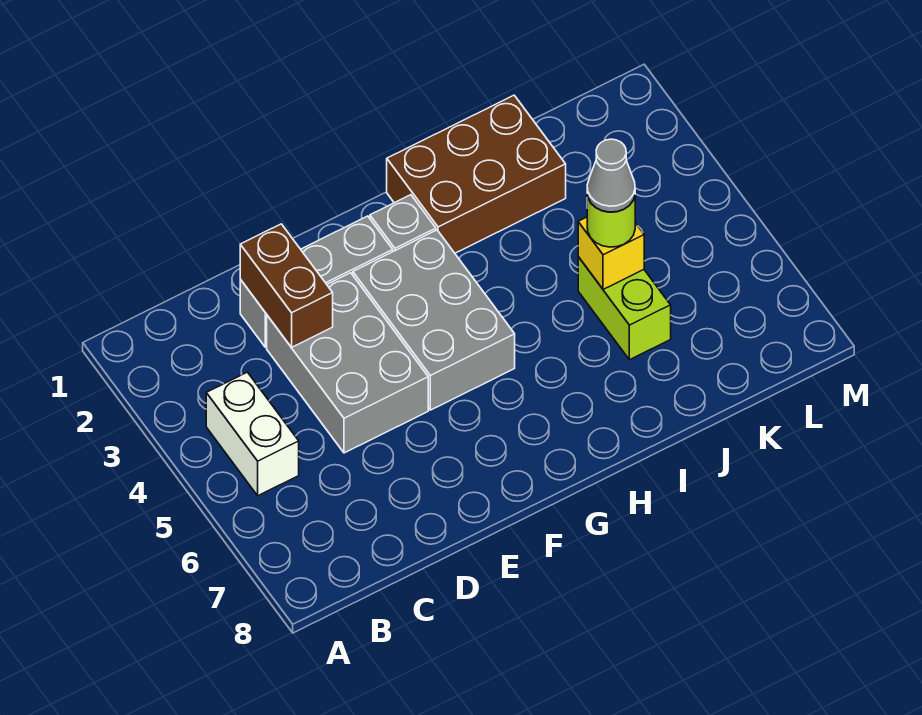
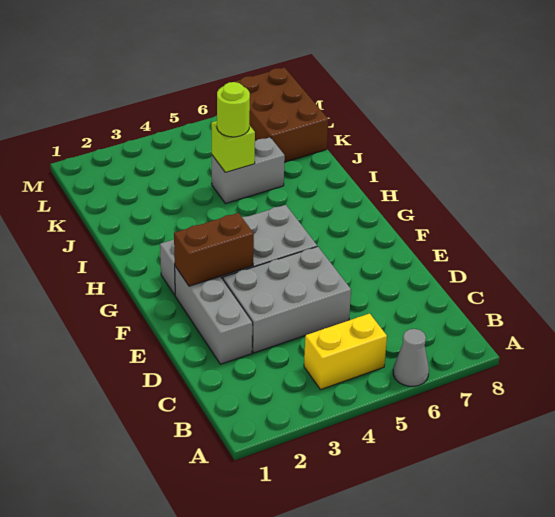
white 1x2 brick [206,372,299,496] -> yellow 1x2 brick [304,314,387,390]
brown 1x2 brick [240,224,333,347] -> brown 1x2 brick moved to [174,213,254,286]
brown 2x3 brick [387,95,566,253] -> brown 2x3 brick moved to [234,68,328,162]
lime 1x2 brick [578,257,671,360] -> grey 1x2 brick [212,137,285,204]
yellow 1x1 brick [578,217,644,289] -> lime 1x1 brick [211,121,255,172]
grey 1x1 cone [587,139,635,212] -> grey 1x1 cone moved to [393,329,429,386]

